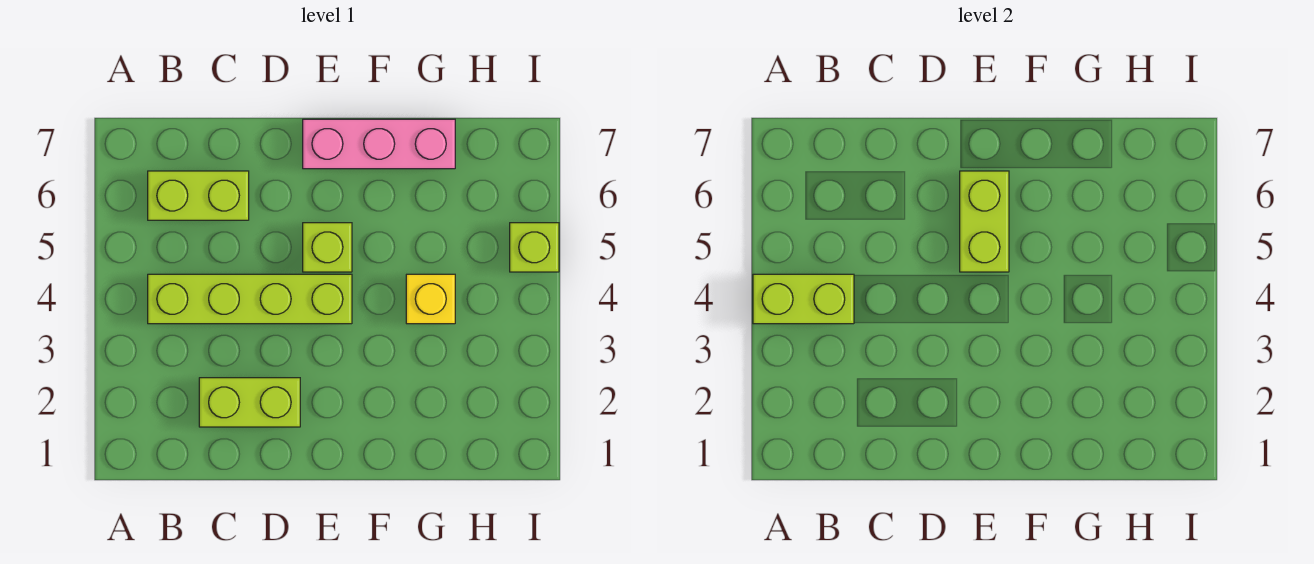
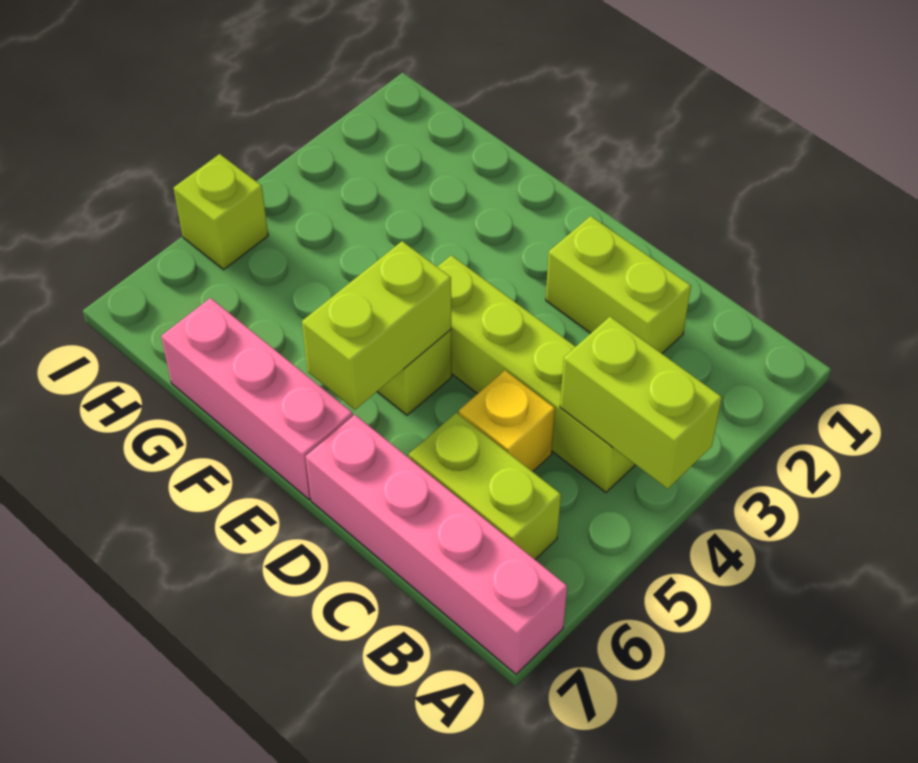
none -> pink 1x4 brick [306,415,567,674]
yellow 1x1 brick [406,274,455,324] -> yellow 1x1 brick moved to [459,370,555,472]

